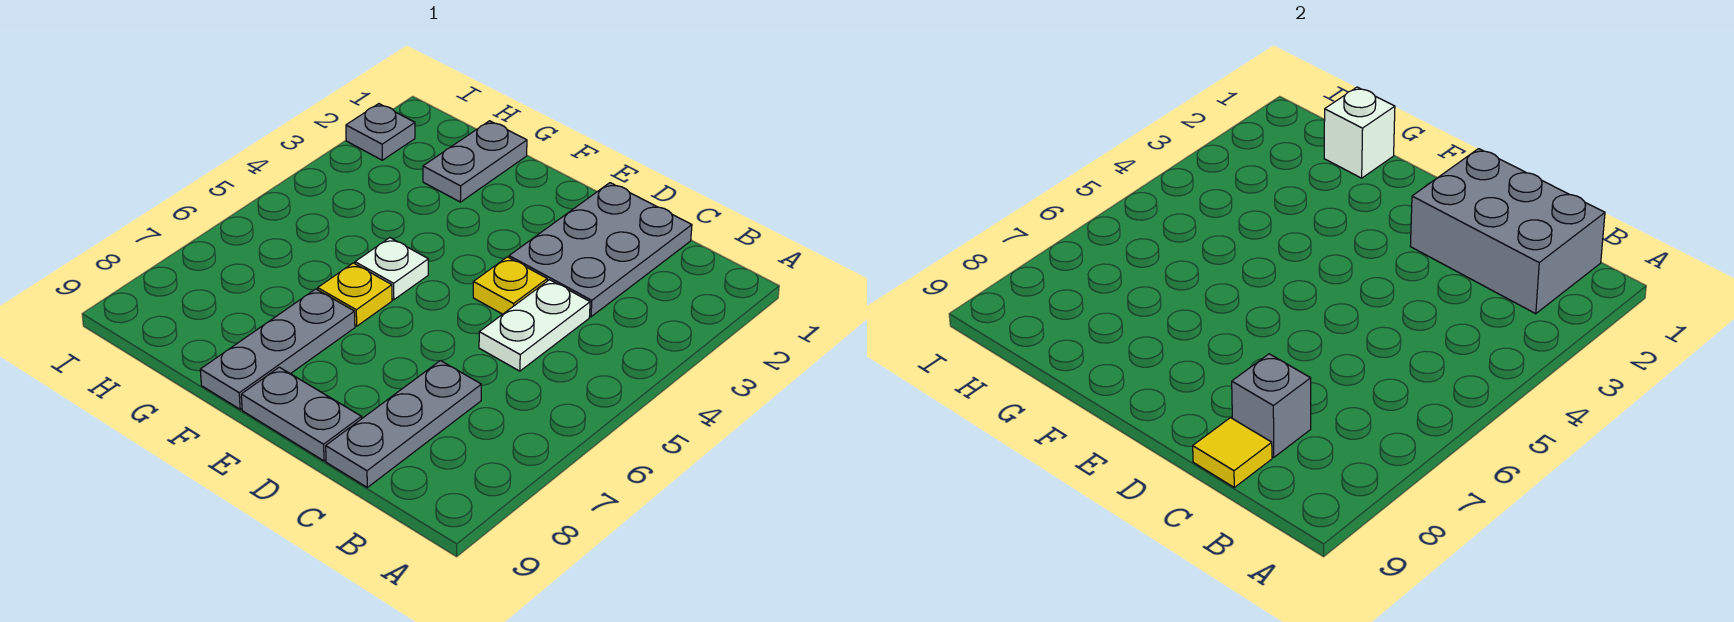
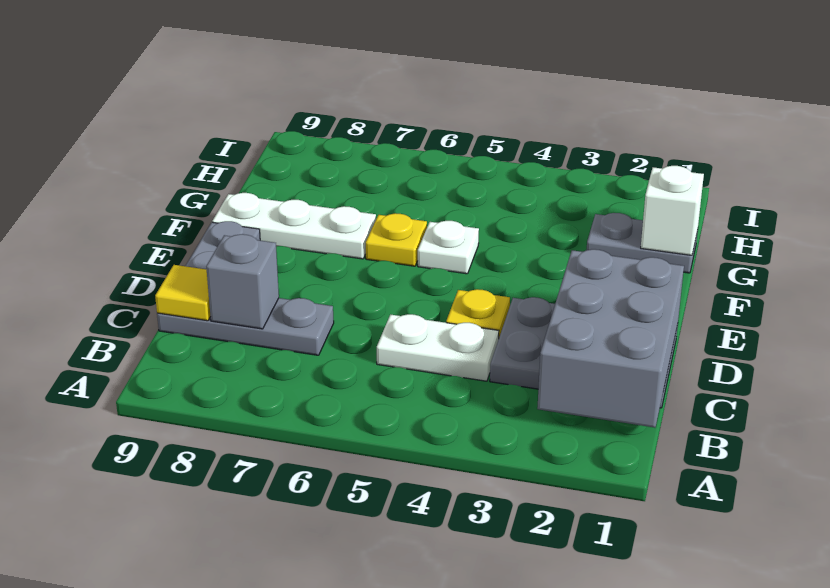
grey 1x3 plate [200,289,355,409] -> white 1x3 plate [212,193,376,259]
grey 1x1 plate [346,104,415,160] -> none

